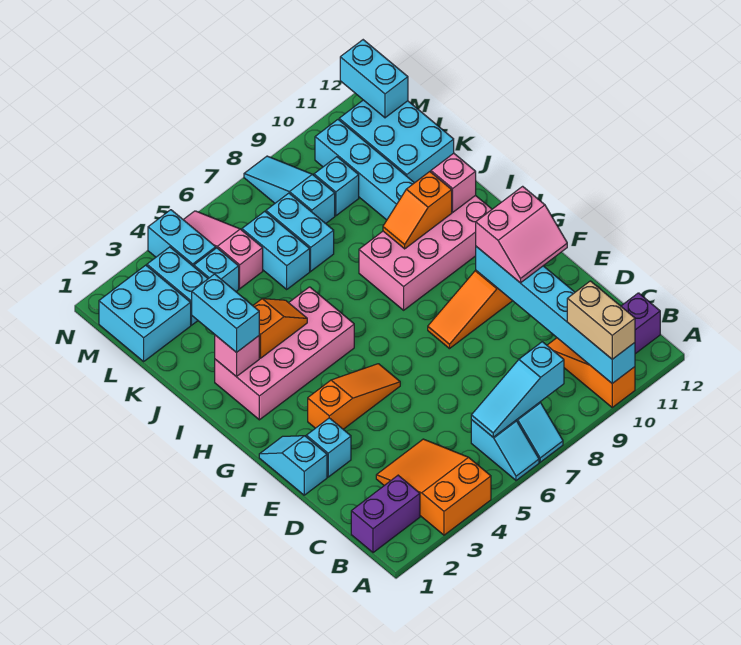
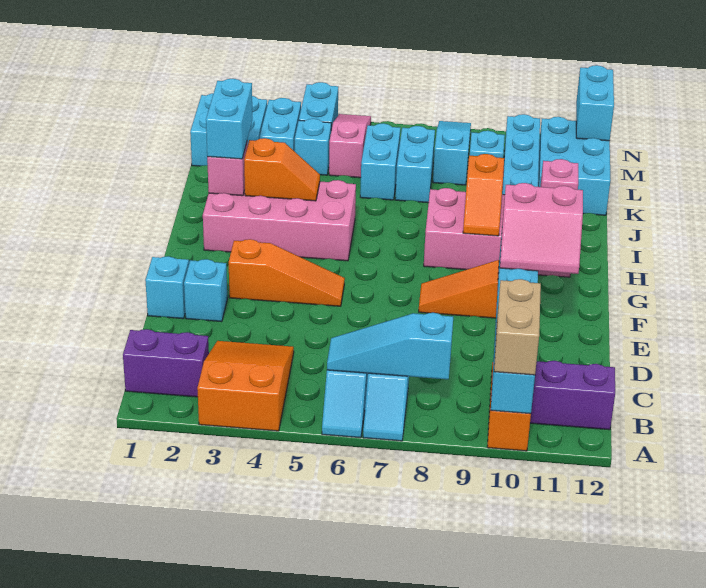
orange 1x2 slope [383,172,452,249] -> orange 1x2 slope turned to [463,154,504,236]

